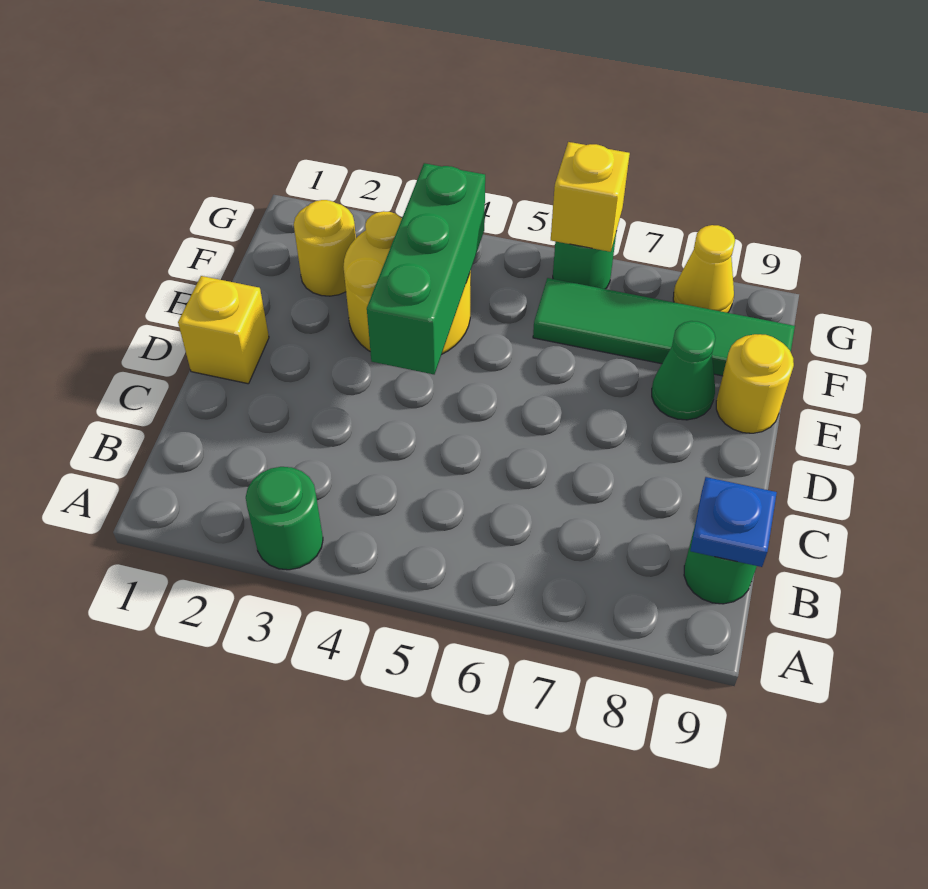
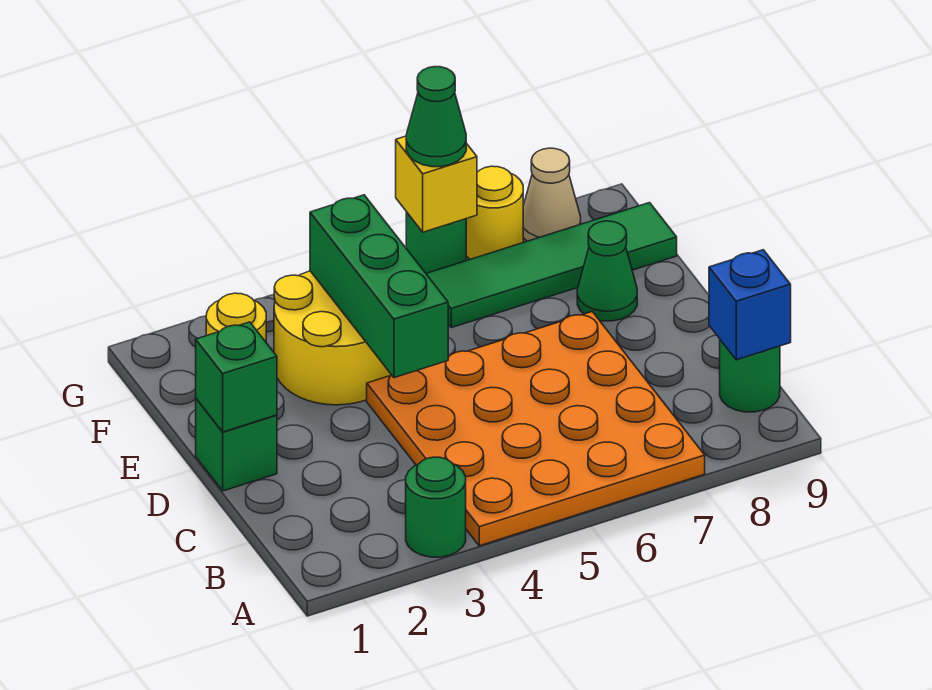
none -> orange 4x4 plate [367,312,705,546]
blue 1x1 plate [690,477,777,567] -> blue 1x1 brick [709,250,791,360]
yellow 1x1 brick [178,276,269,384] -> green 1x1 brick [196,399,277,491]
none -> green 1x1 brick [196,322,277,432]
yellow 1x1 round brick [716,334,794,433] -> yellow 1x1 round brick moved to [466,166,523,259]
none -> green 1x1 cone [406,67,466,167]
yellow 1x1 cone [673,225,735,313] -> tan 1x1 cone [523,148,581,241]

